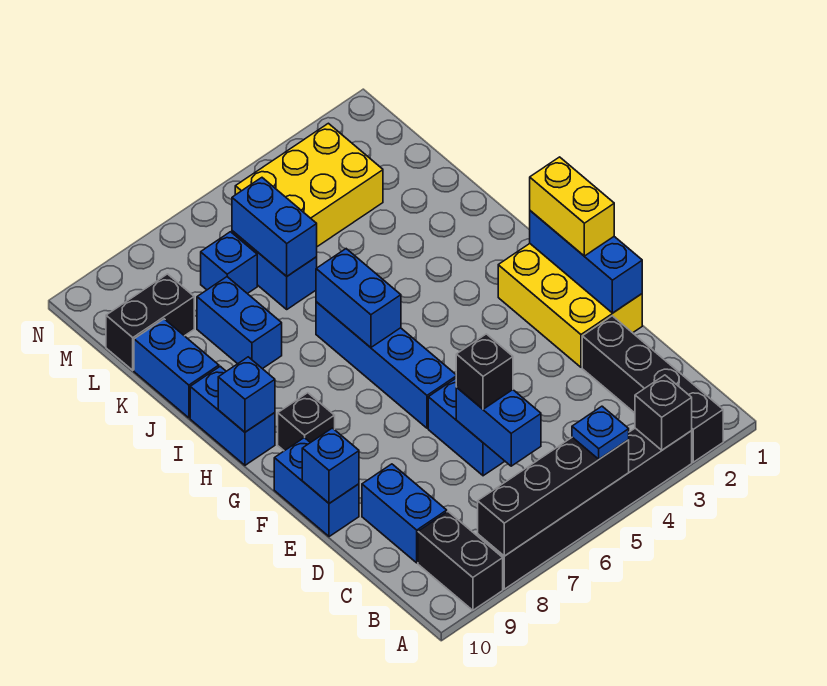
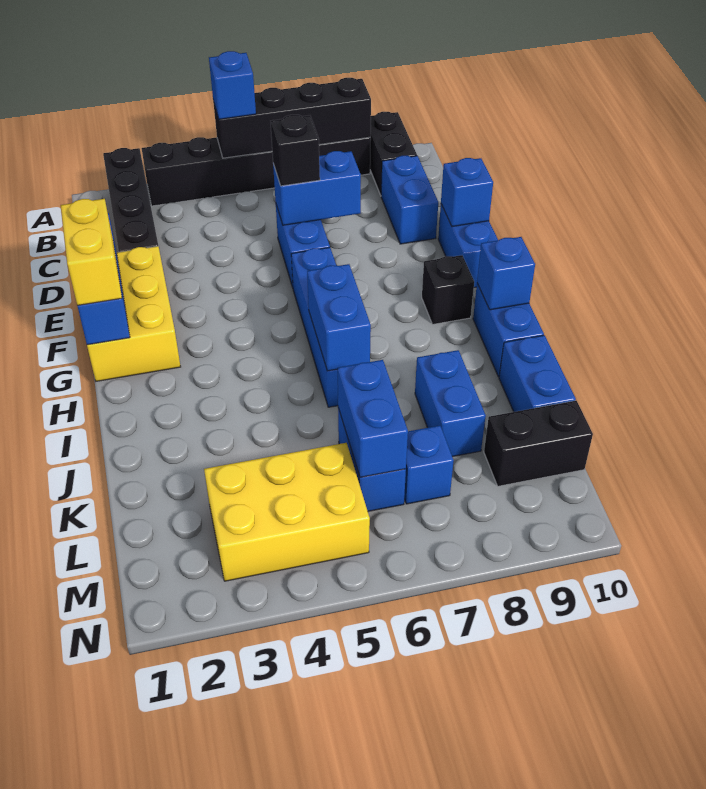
black 1x1 brick [635,375,692,450] -> none
blue 1x1 plate [572,406,629,459] -> blue 1x1 brick [209,51,256,119]
blue 1x2 brick [456,388,541,466] -> blue 1x2 brick turned to [273,151,361,225]

